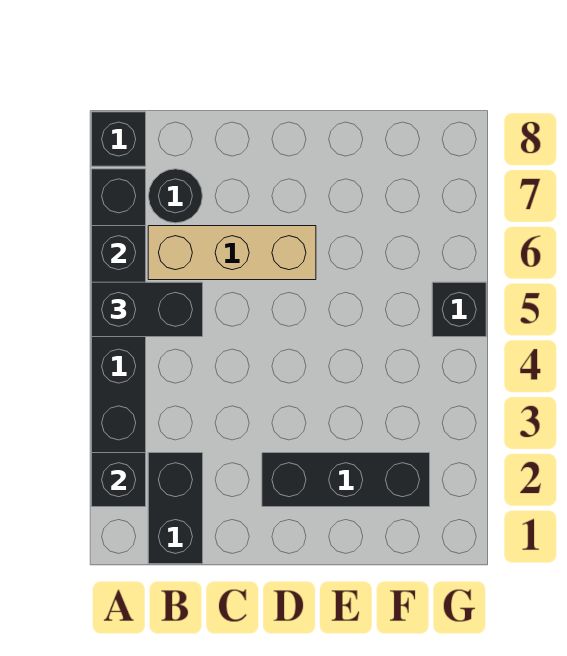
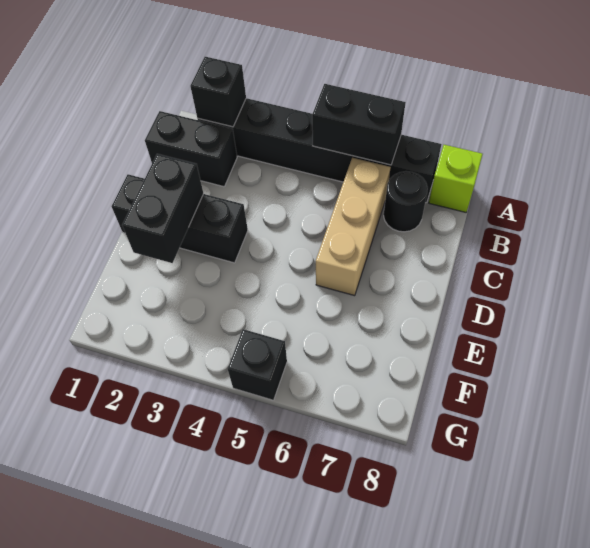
black 1x2 brick [92,282,203,337] -> black 1x2 brick moved to [122,154,204,263]
black 1x1 brick [92,112,146,166] -> lime 1x1 brick [429,145,483,212]
black 1x3 brick [262,453,430,507] -> black 1x3 brick turned to [112,174,248,263]

